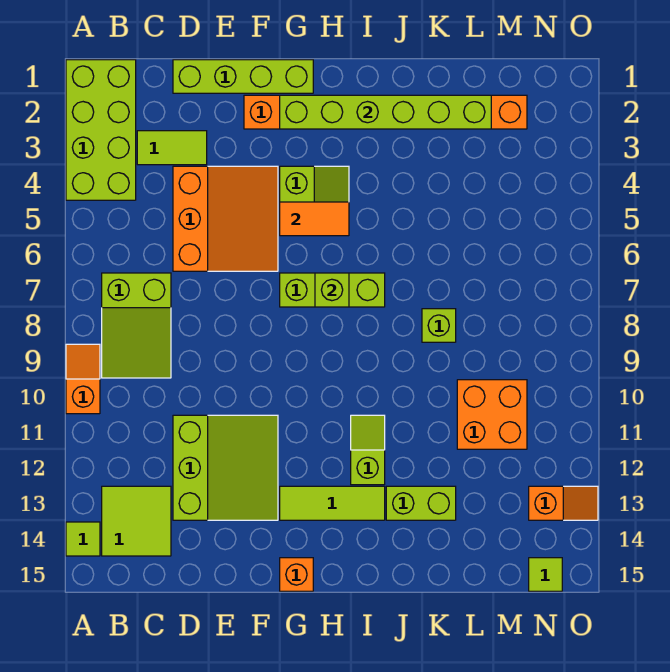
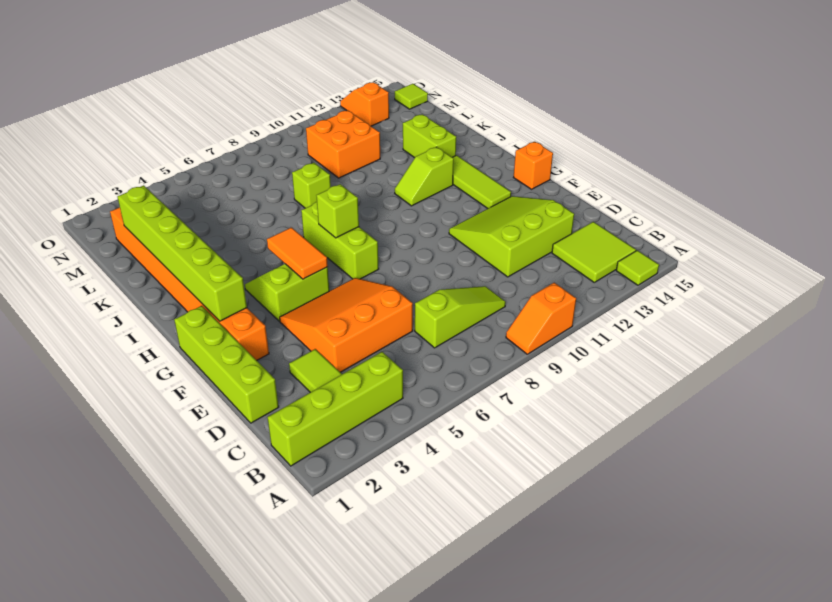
lime 2x4 brick [66,60,136,200] -> lime 1x4 brick [267,352,403,466]
lime 2x3 slope [102,273,171,378] -> lime 1x3 slope [415,286,506,348]

